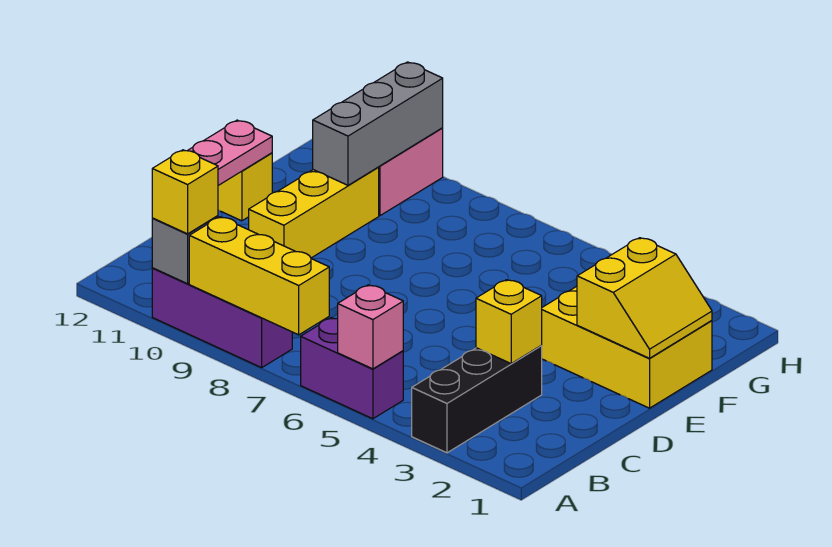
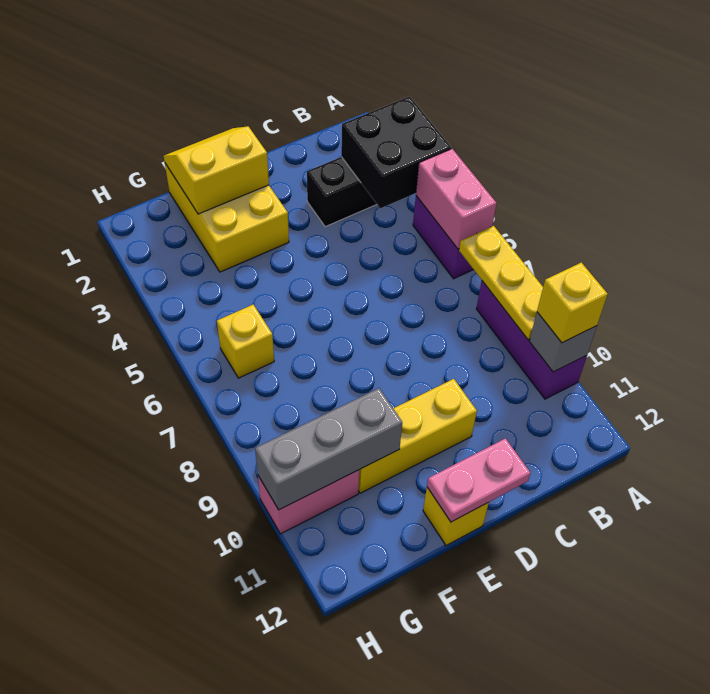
none -> black 2x2 brick [341,96,451,208]
pink 1x1 brick [338,285,403,369] -> pink 1x2 brick [416,149,497,249]
yellow 1x3 brick [189,217,329,335] -> yellow 1x3 plate [459,226,543,340]
yellow 1x1 brick [476,280,542,363] -> yellow 1x1 brick moved to [217,305,274,378]

